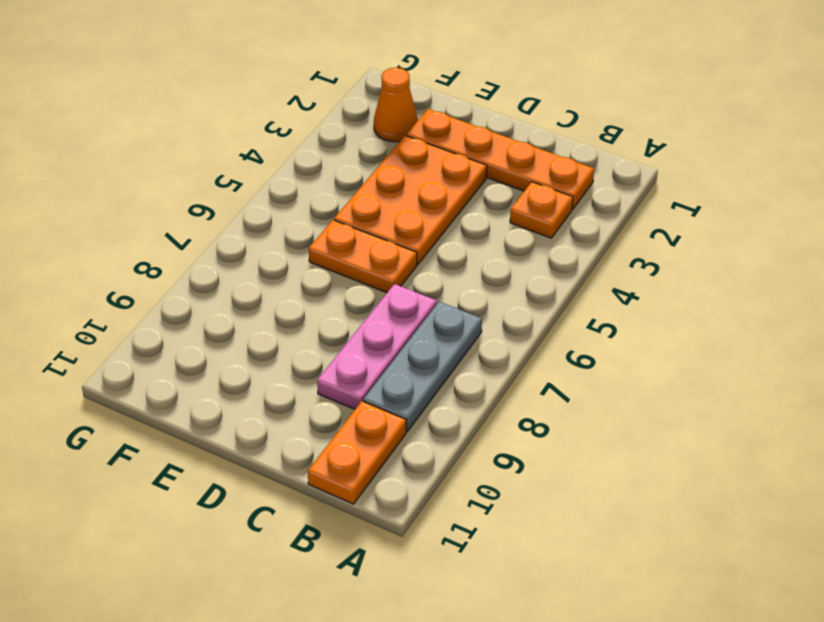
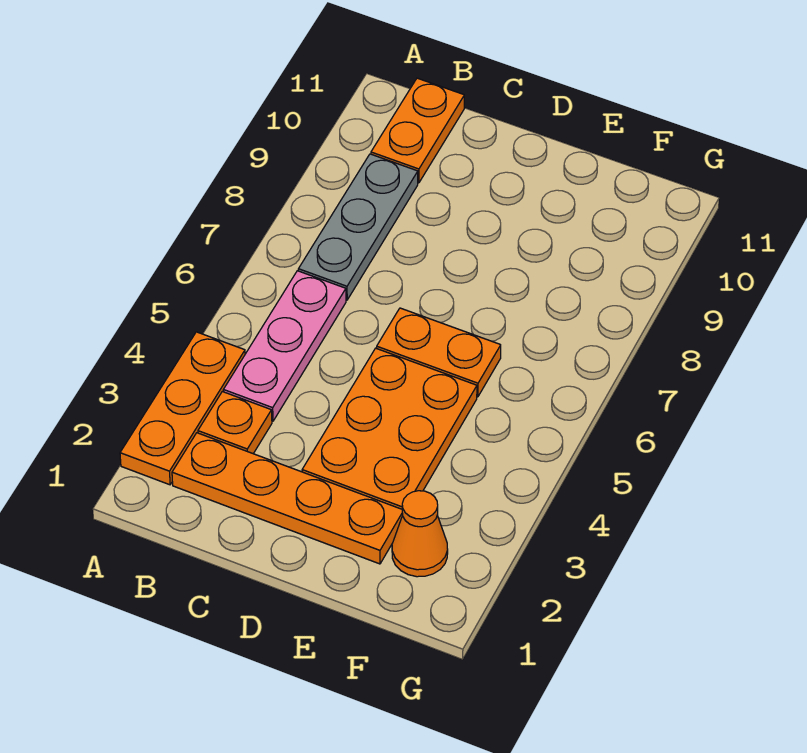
none -> orange 1x3 plate [120,332,245,485]
pink 1x3 plate [317,284,437,409] -> pink 1x3 plate moved to [223,271,346,421]

